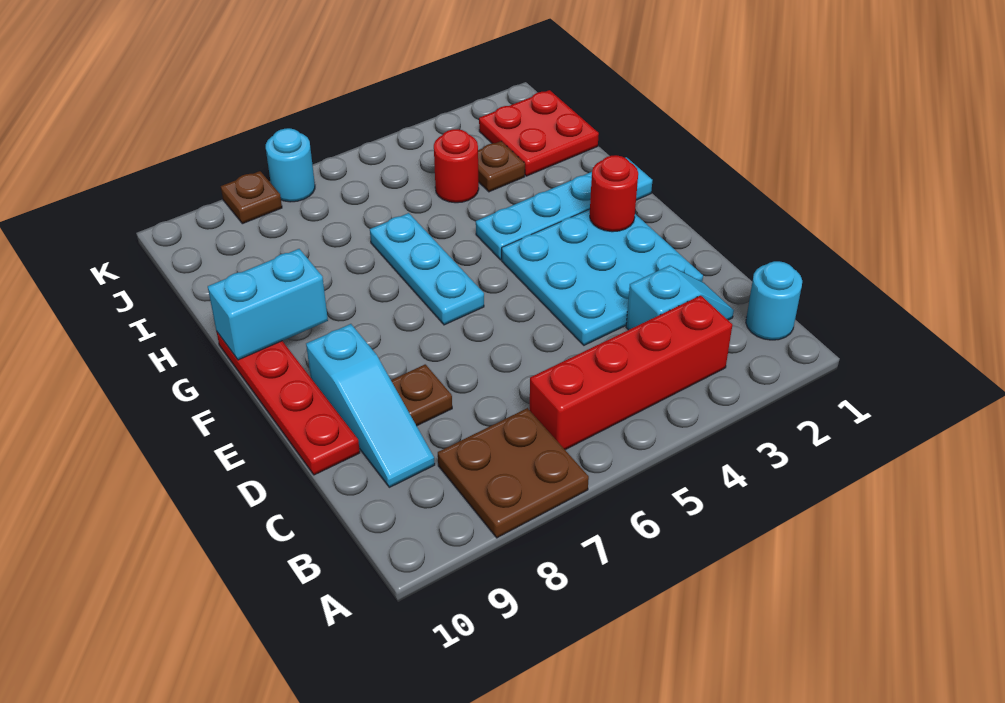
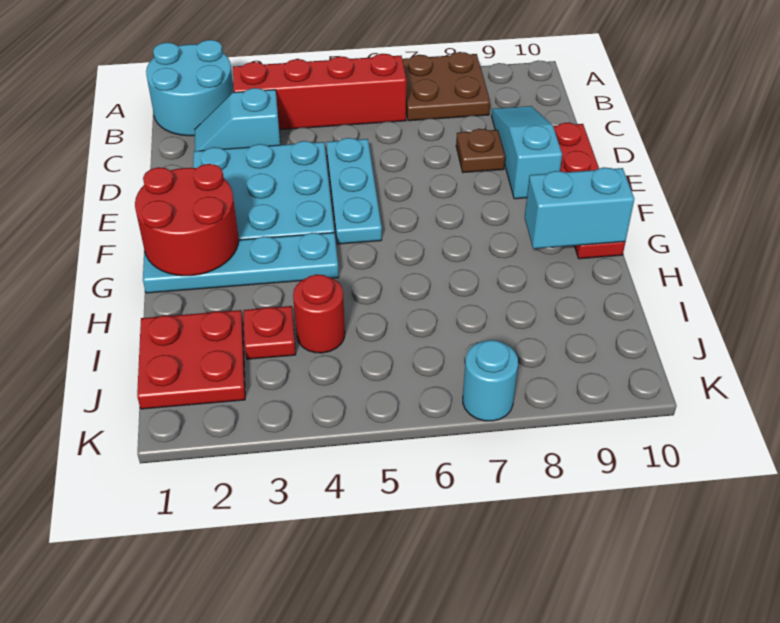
cyan 1x1 round brick [746,261,802,340] -> cyan 2x2 round brick [146,40,234,136]
red 1x1 round brick [590,155,638,232] -> red 2x2 round brick [135,164,239,276]
cyan 1x3 plate [370,213,484,325] -> cyan 1x3 plate moved to [326,138,382,244]
brown 1x1 plate [478,141,525,192] -> red 1x1 plate [244,306,296,359]
brown 1x1 plate [221,171,282,224] -> none

